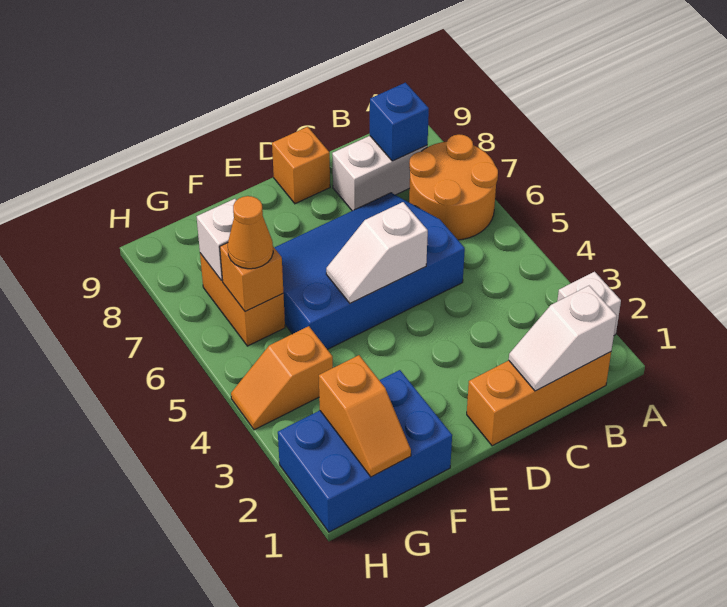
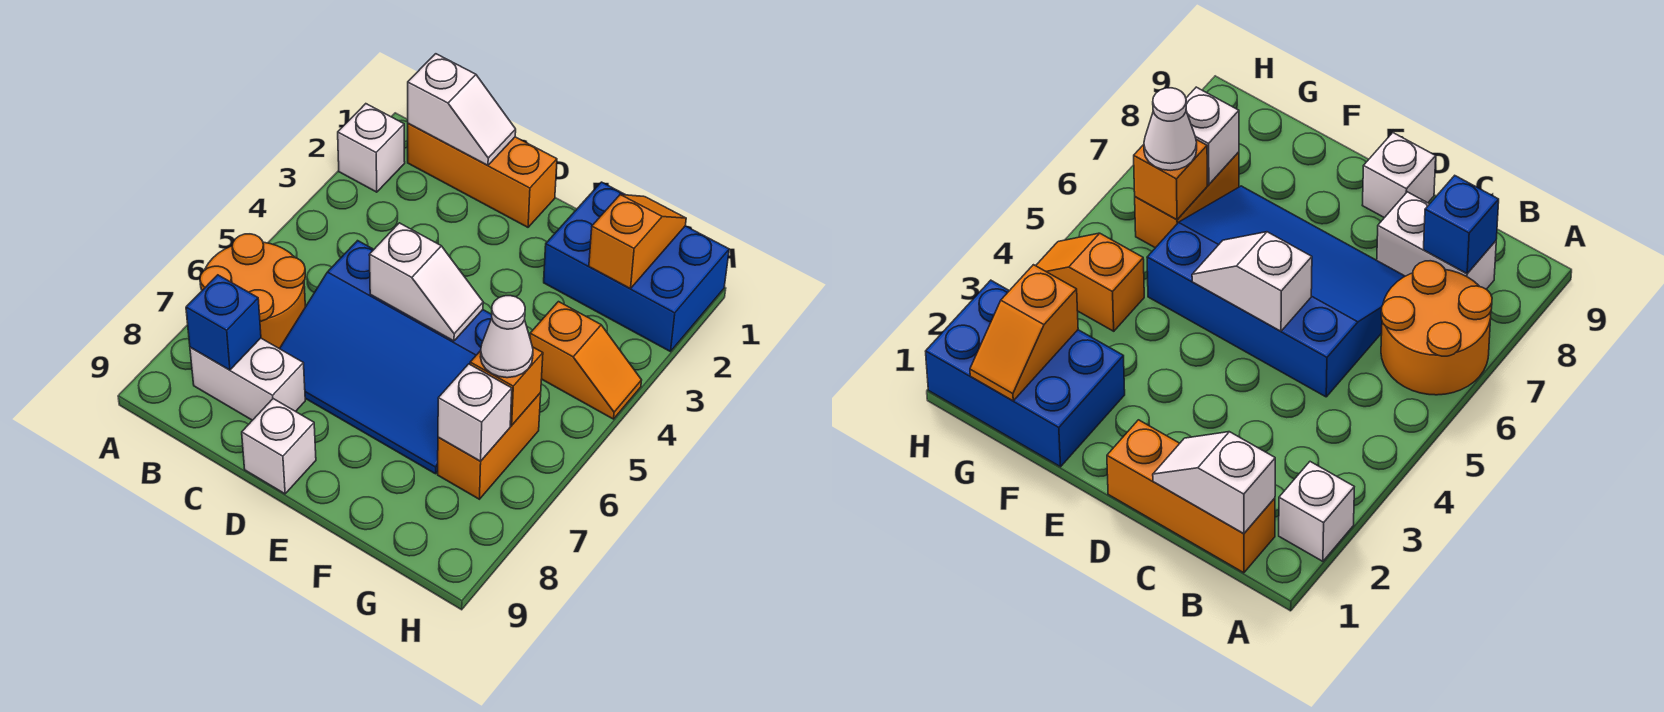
orange 1x1 brick [272,127,330,204] -> white 1x1 brick [242,399,316,494]
orange 1x1 cone [228,196,273,269] -> white 1x1 cone [480,296,533,378]

